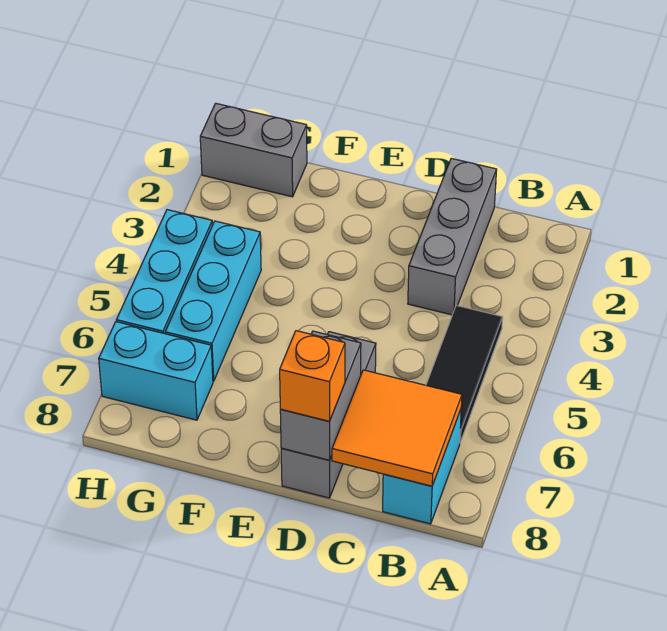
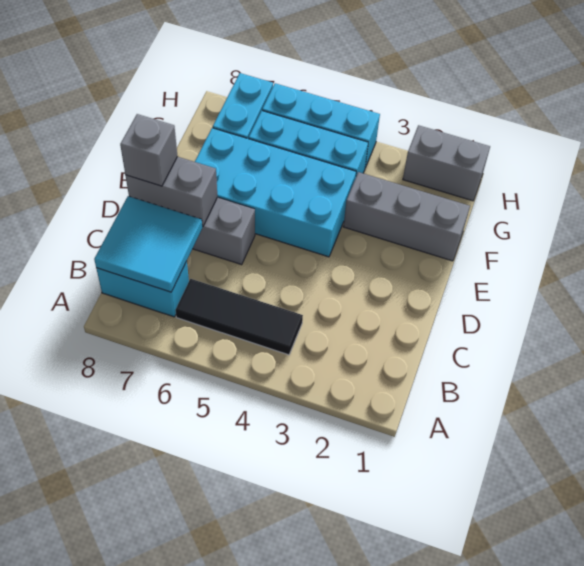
orange 2x2 tile [332,370,462,486] -> cyan 2x2 tile [94,196,202,292]
grey 1x3 brick [408,158,497,315] -> grey 1x3 brick moved to [343,172,470,261]
orange 1x1 brick [280,331,345,421] -> grey 1x1 brick [120,114,178,186]
none -> cyan 2x4 brick [195,128,356,257]
grey 1x2 brick [200,103,307,197] -> grey 1x2 brick turned to [403,125,490,201]

